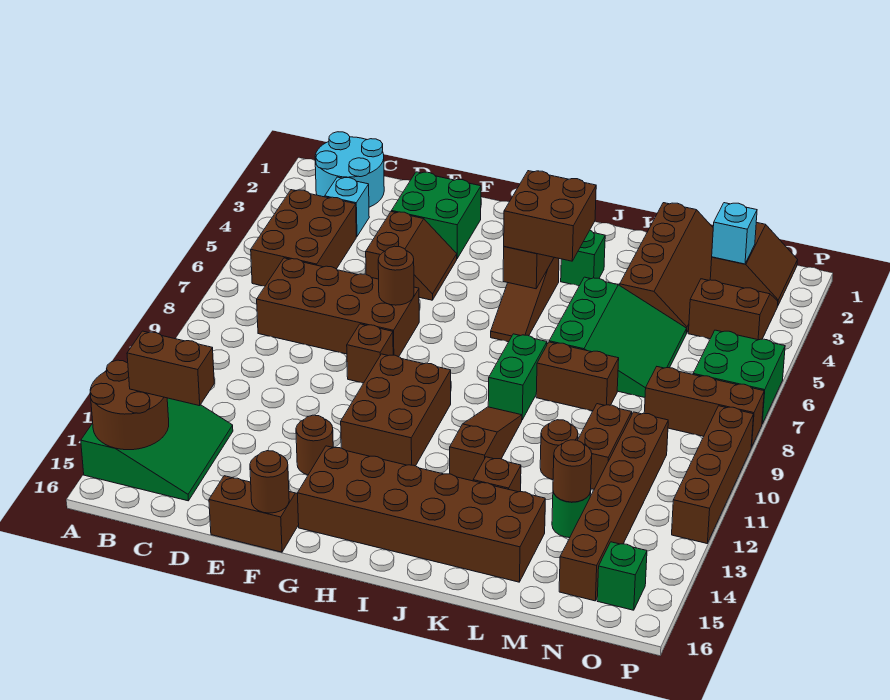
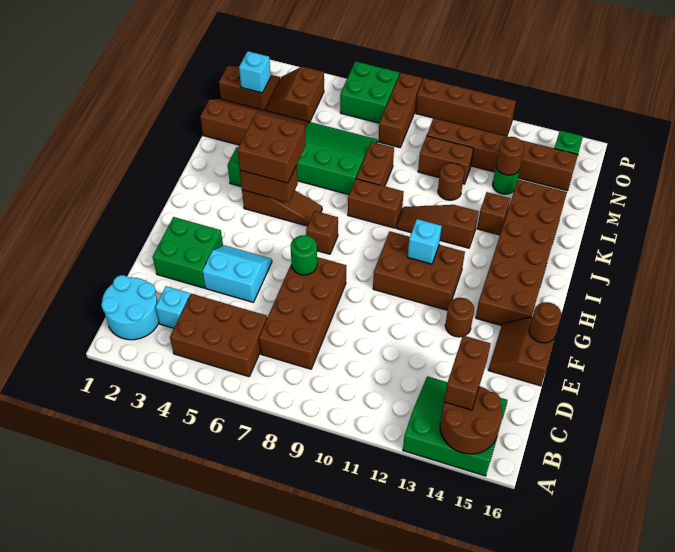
brown 2x2 slope [366,212,457,300] -> cyan 2x2 slope [202,245,272,302]
brown 1x1 round brick [378,246,414,305] -> green 1x1 round brick [291,235,317,275]
brown 1x1 brick [347,324,393,383] -> brown 1x1 brick moved to [306,211,338,254]
none -> cyan 1x1 brick [408,219,441,264]
green 1x2 brick [488,334,547,420] -> brown 1x2 brick [348,179,404,228]

